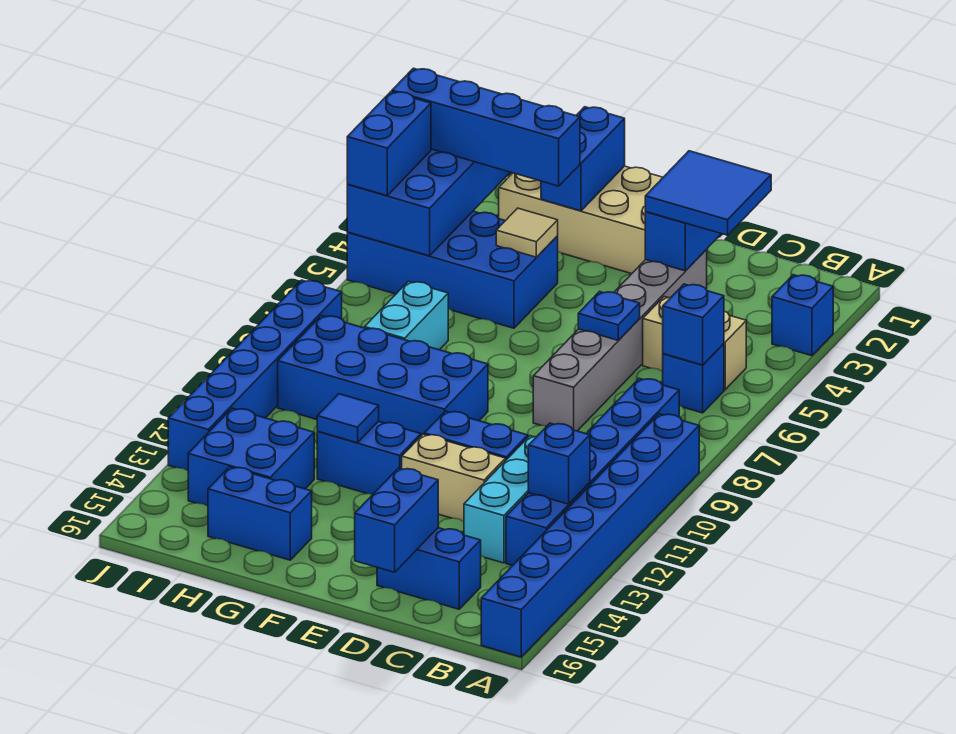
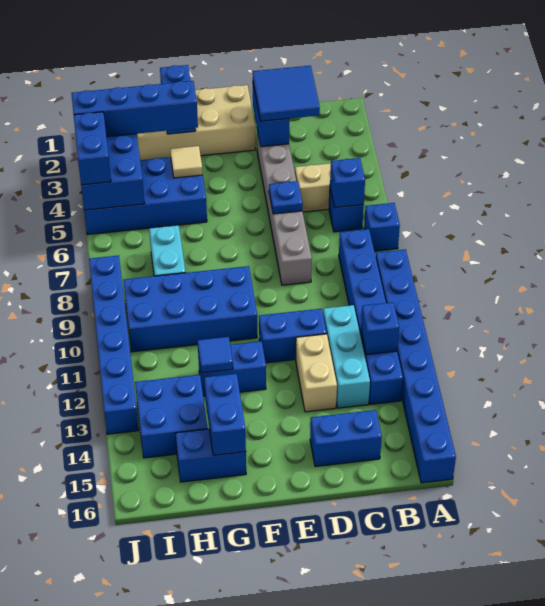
blue 1x1 brick [772,275,833,356] -> blue 1x1 brick moved to [364,203,400,251]
tan 1x2 brick [402,434,505,521] -> tan 1x2 brick turned to [296,334,337,412]
blue 1x2 brick [355,468,438,572] -> blue 1x2 brick moved to [204,374,246,455]

